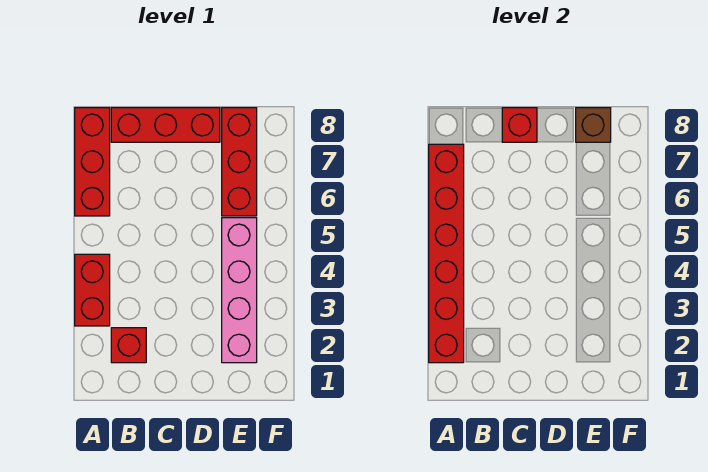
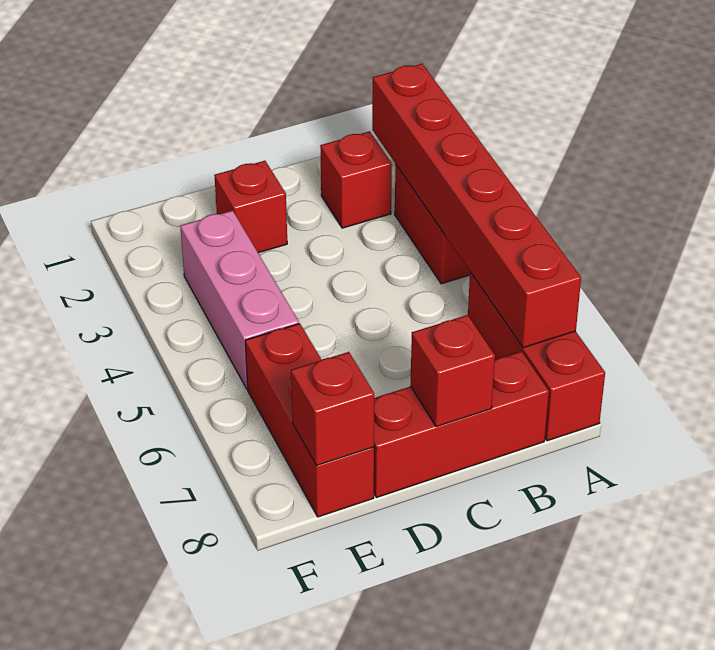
none -> red 1x1 brick [214,161,287,253]
pink 1x4 brick [222,218,257,363] -> pink 1x3 brick [180,211,299,389]
brown 1x1 brick [576,108,611,142] -> red 1x1 brick [291,352,374,465]

